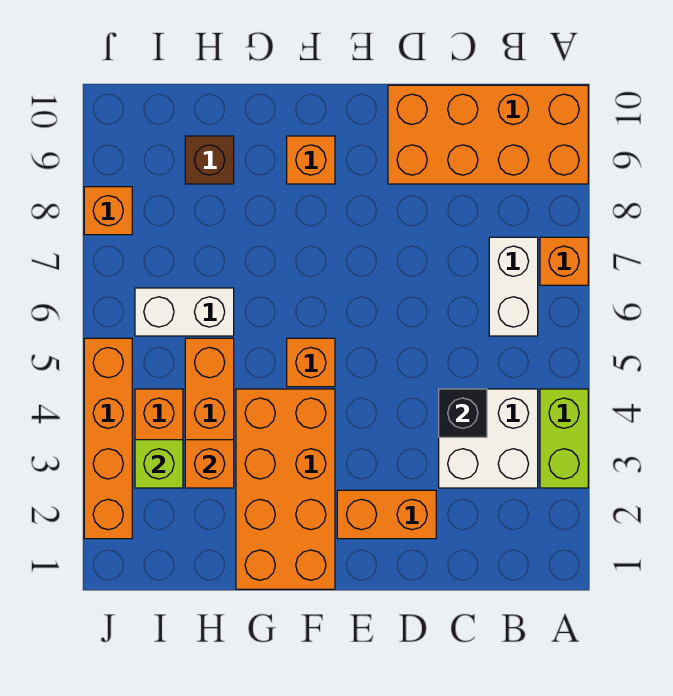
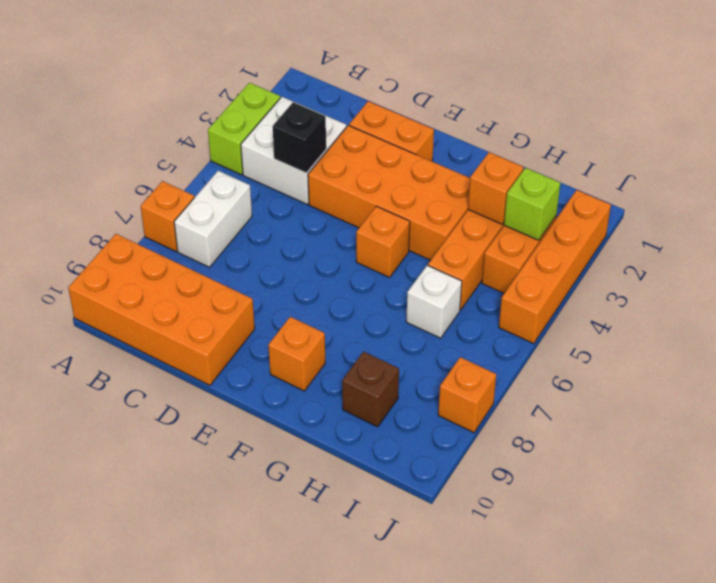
orange 2x4 brick [236,389,335,589] -> orange 2x4 brick turned to [308,125,470,260]
white 1x2 brick [135,288,234,336] -> white 1x1 brick [406,265,462,338]

